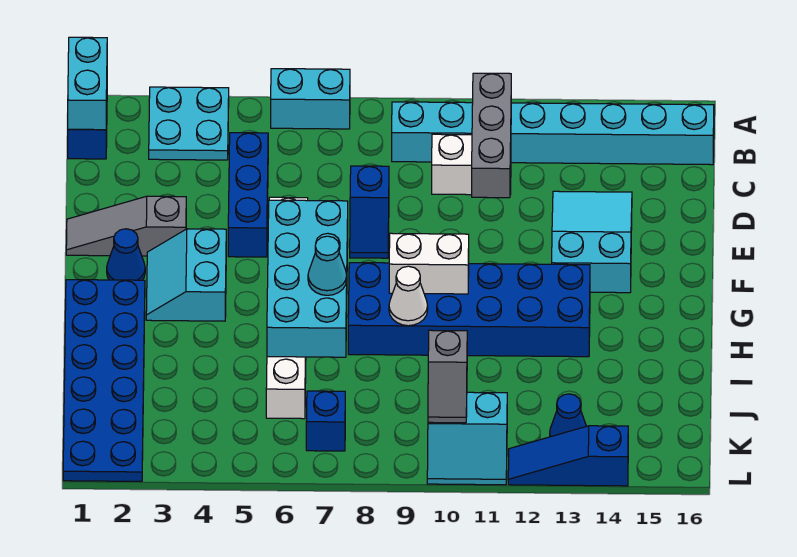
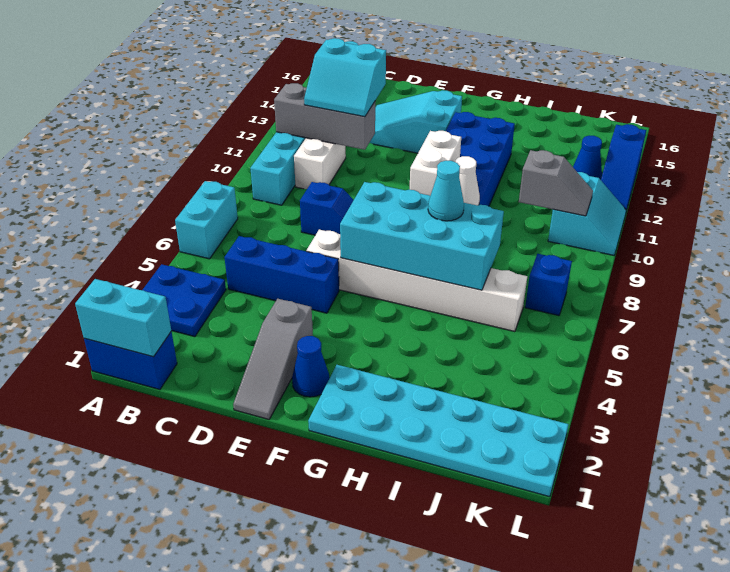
cyan 2x2 plate [149,87,229,160] -> blue 2x2 plate [143,264,226,337]
cyan 2x2 slope [146,229,226,321] -> cyan 2x2 slope moved to [304,38,386,117]
blue 2x6 plate [63,280,145,481] -> cyan 2x6 plate [308,365,569,497]

